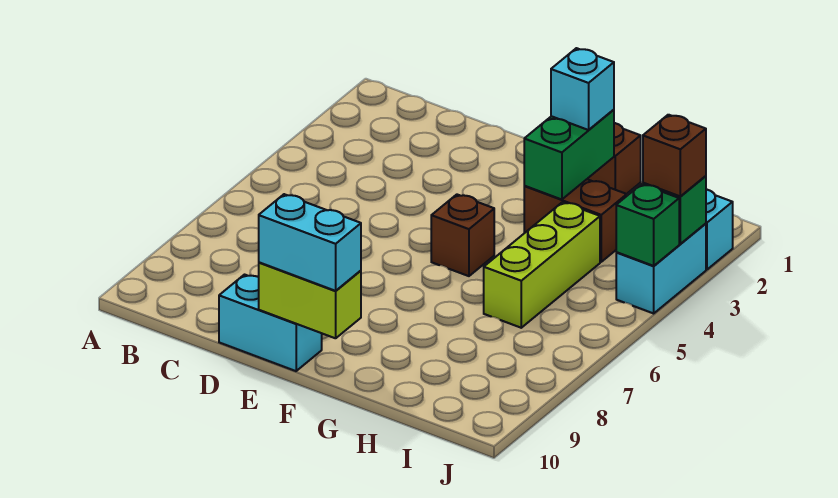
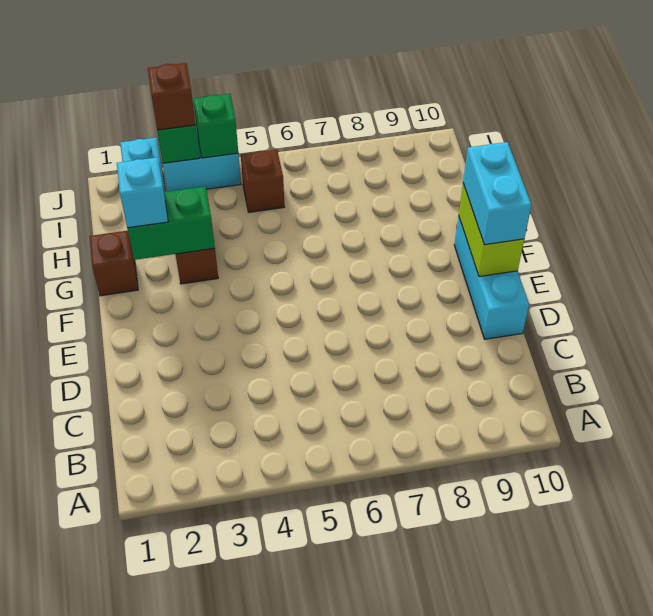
cyan 1x2 brick [219,275,322,371] -> cyan 1x3 brick [454,216,529,339]
brown 1x1 brick [431,195,494,276] -> brown 1x1 brick moved to [241,150,284,212]
lime 1x3 brick [484,202,600,328] -> none

